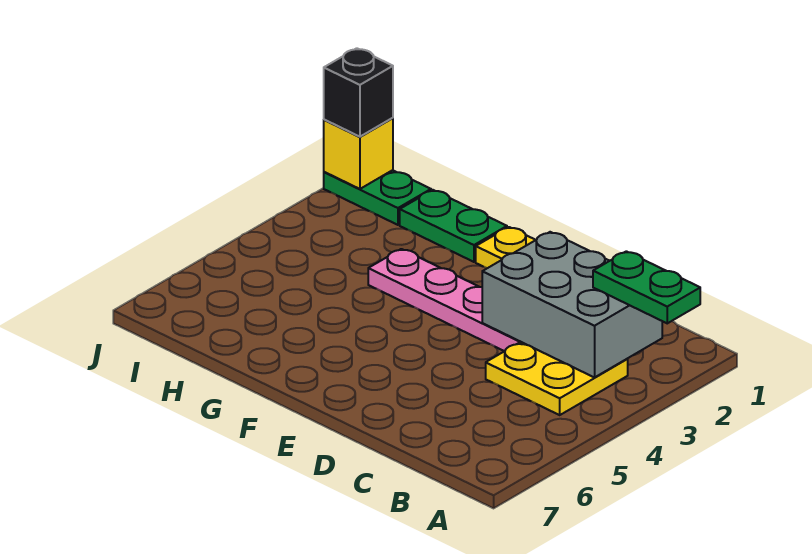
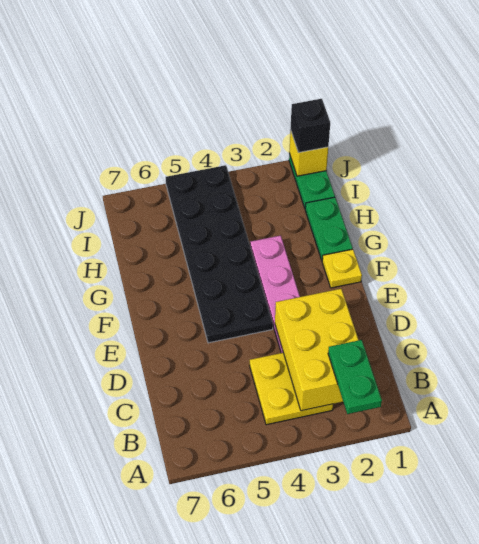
grey 2x3 brick [482,232,662,378] -> yellow 2x3 brick [275,289,358,411]
none -> black 2x6 plate [166,165,273,343]

